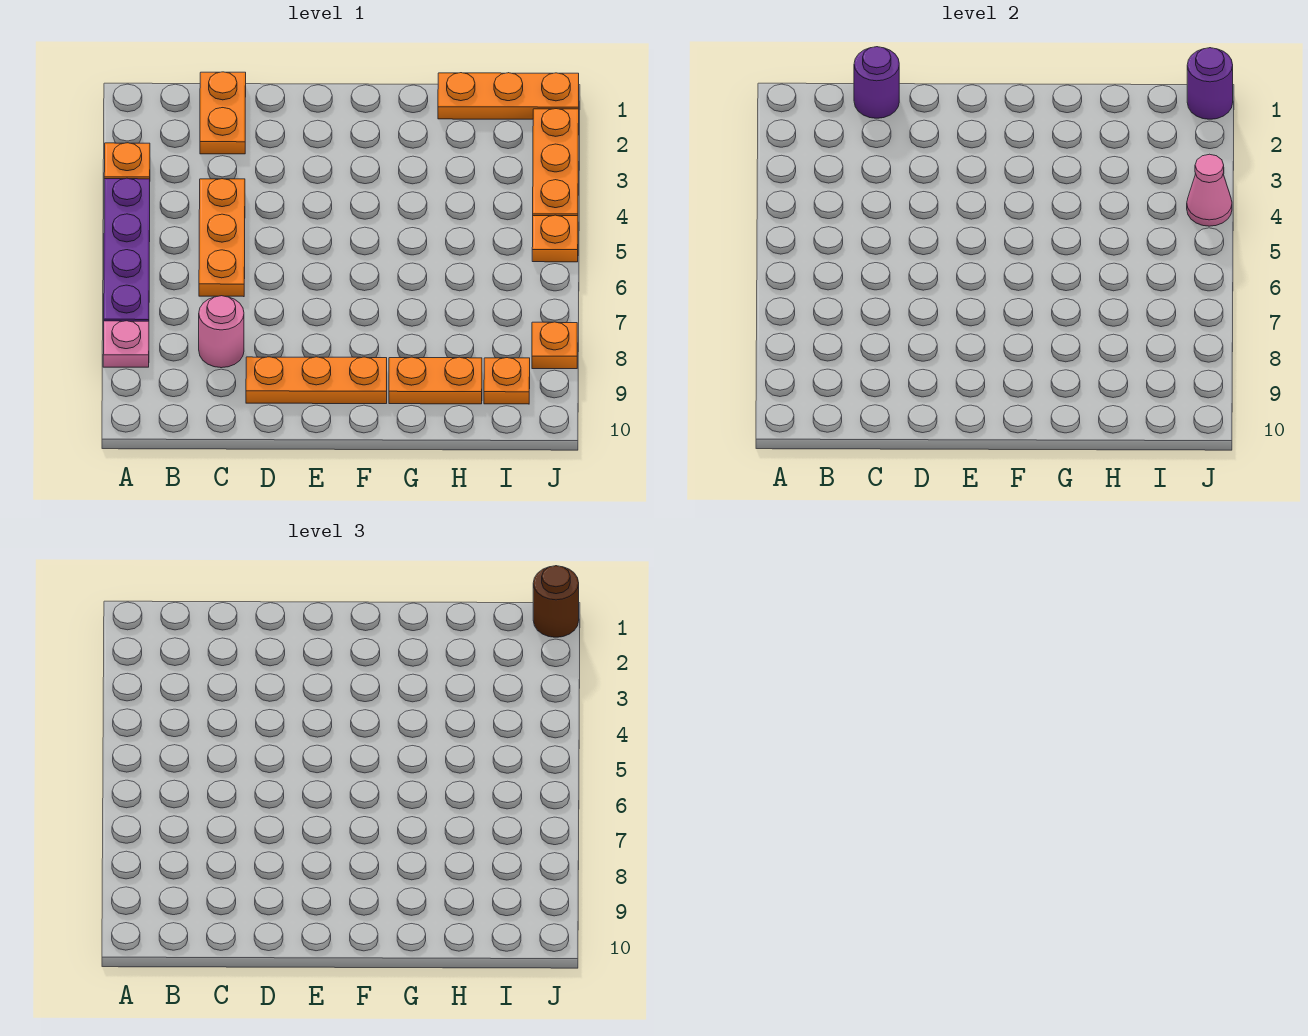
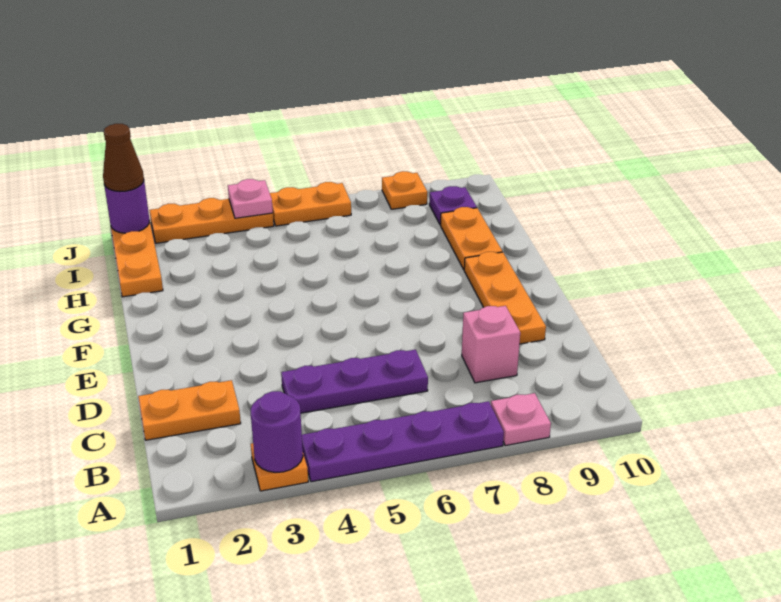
purple 1x1 round brick [854,47,899,118] -> purple 1x1 round brick moved to [251,391,303,472]
orange 1x3 plate [199,179,245,297] -> purple 1x3 plate [281,350,428,413]
pink 1x1 round brick [199,296,244,368] -> pink 1x1 brick [462,306,520,383]
orange 1x1 plate [484,358,530,404] -> purple 1x1 plate [429,186,477,225]
brown 1x1 round brick [533,566,579,637] -> brown 1x1 cone [103,124,144,192]
pink 1x1 cone [1187,154,1232,226] -> pink 1x1 plate [228,179,273,218]
orange 1x1 plate [532,215,578,262] -> orange 1x2 plate [270,182,351,226]

